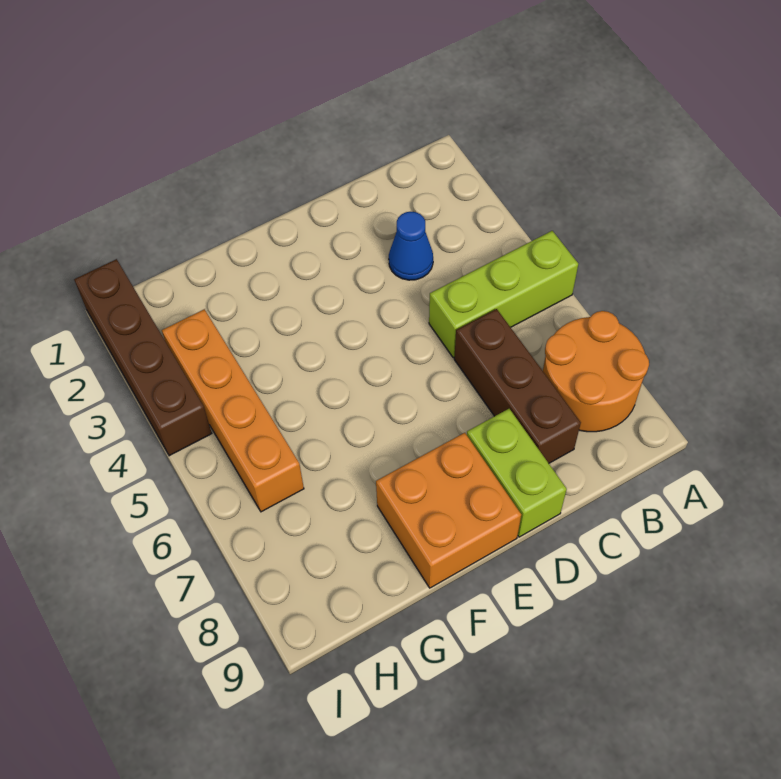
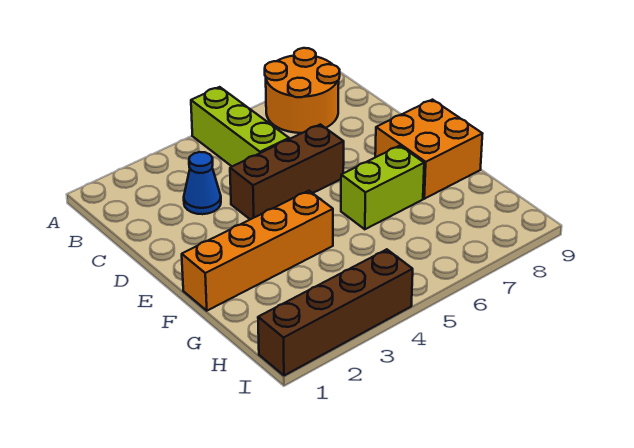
brown 1x3 brick [454,309,581,463] -> brown 1x3 brick moved to [230,124,344,219]
lime 1x2 brick [467,409,567,537] -> lime 1x2 brick moved to [341,146,424,229]
orange 1x4 brick [162,309,304,512] -> orange 1x4 brick moved to [182,191,333,311]

